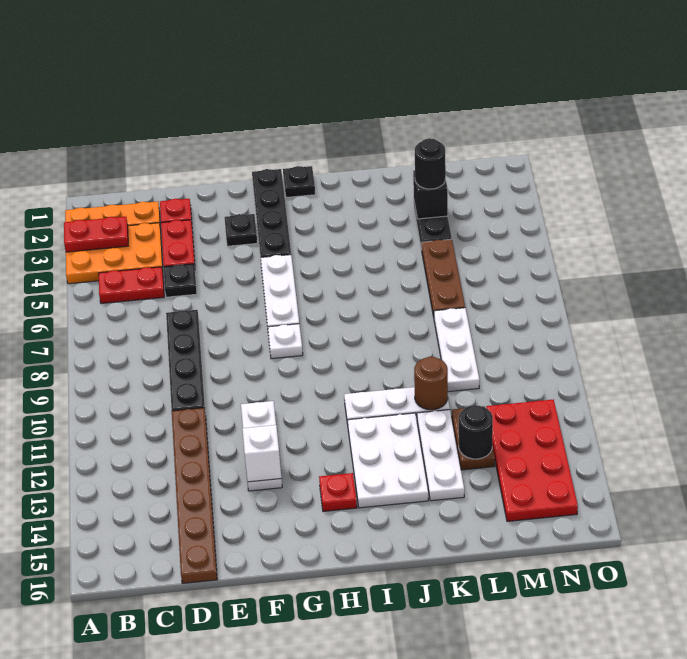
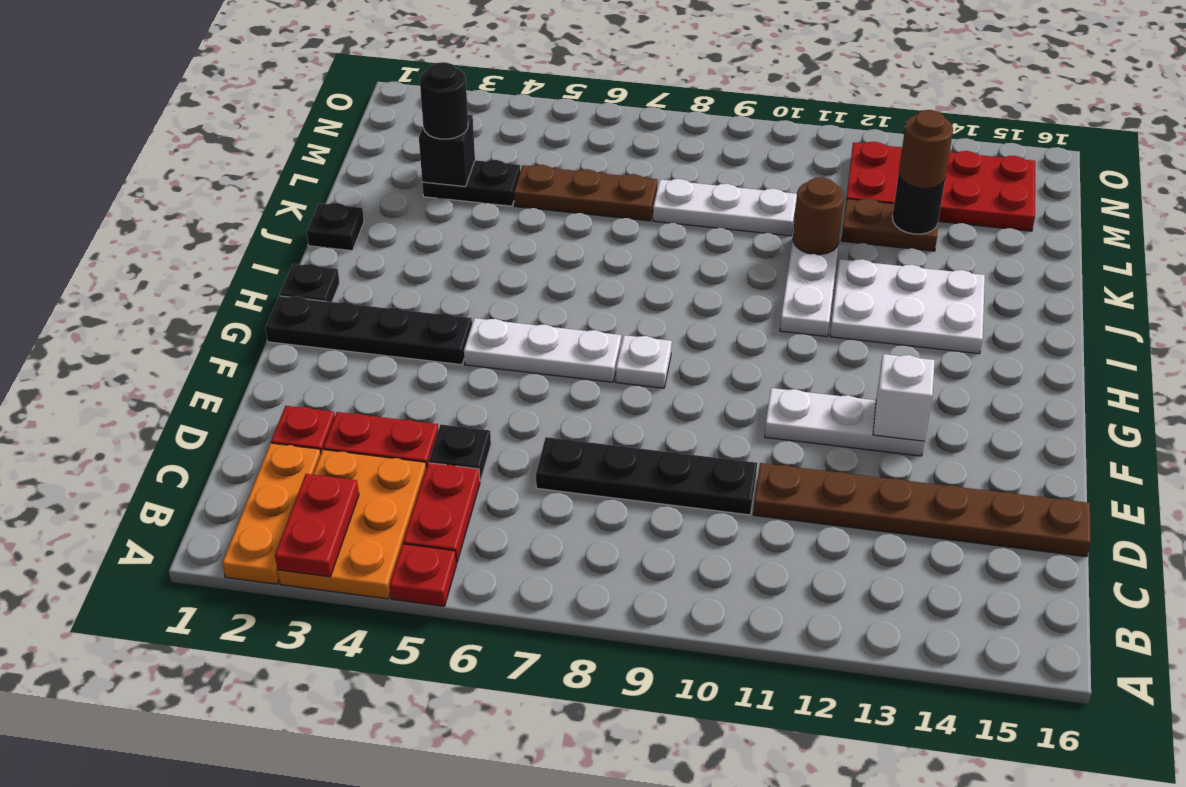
black 1x1 plate [225,214,257,246] -> black 1x1 plate moved to [307,203,364,251]
red 1x1 plate [319,473,357,511] -> red 1x1 plate moved to [390,544,456,606]
white 1x3 plate [417,410,464,501] -> none
none -> brown 1x1 round brick [899,110,953,189]

